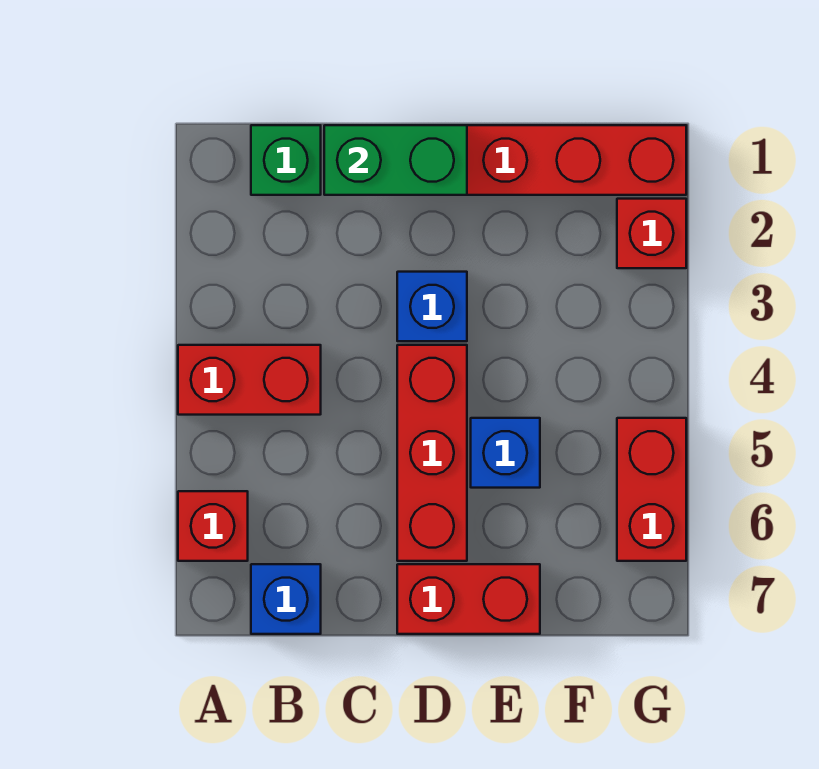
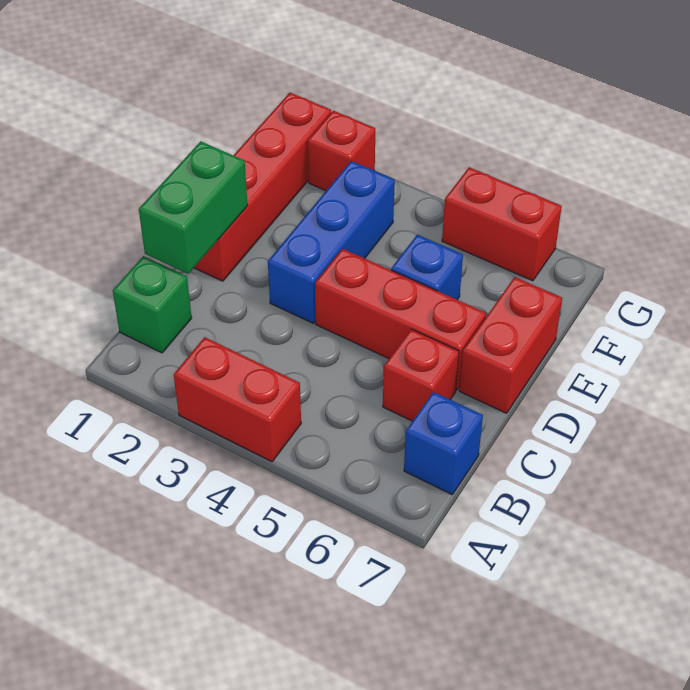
red 1x2 brick [178,345,321,415] -> red 1x2 brick turned to [174,337,301,462]
red 1x1 brick [178,491,248,561] -> red 1x1 brick moved to [383,329,459,421]
blue 1x1 brick [397,272,467,341] -> blue 1x3 brick [268,161,395,323]

